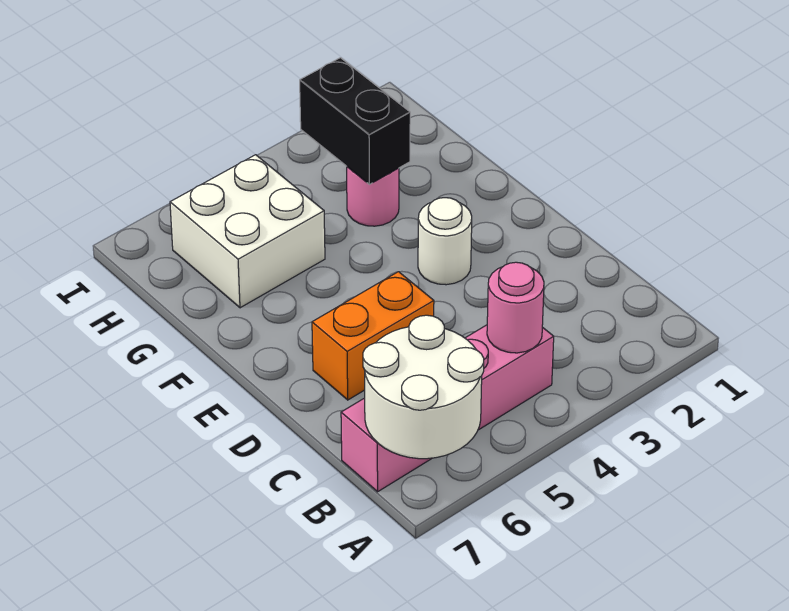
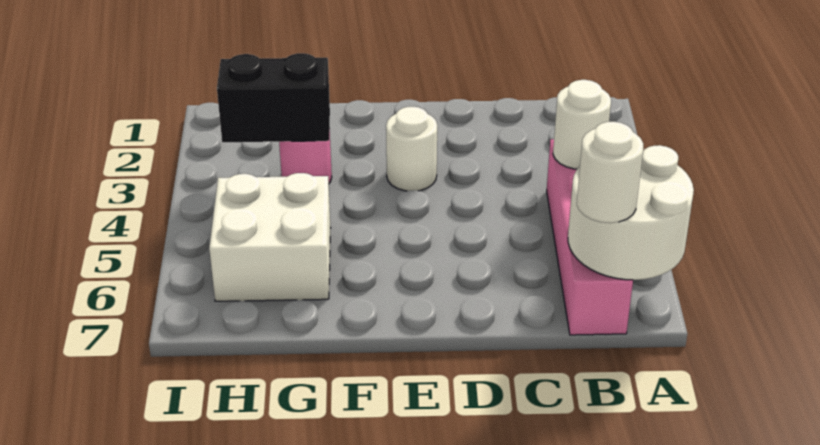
pink 1x1 round brick [487,262,544,353] -> white 1x1 round brick [553,80,611,169]
none -> white 1x1 round brick [577,122,643,223]
orange 1x2 brick [312,272,434,400] -> none

